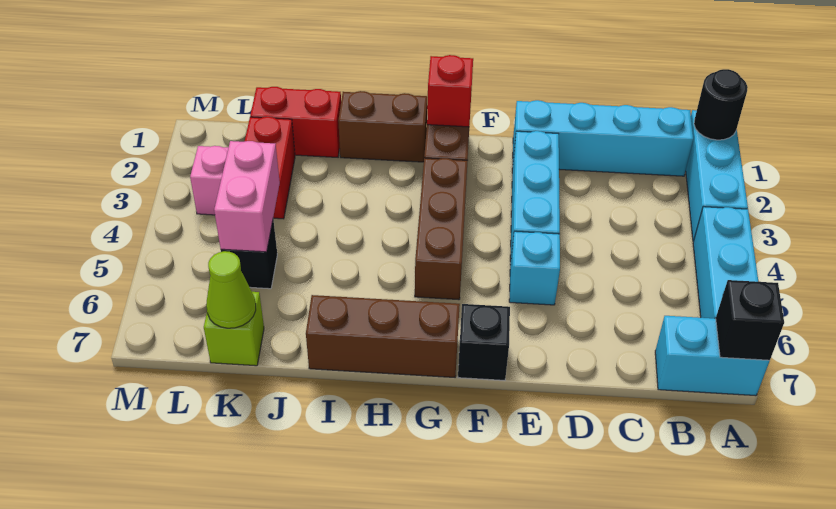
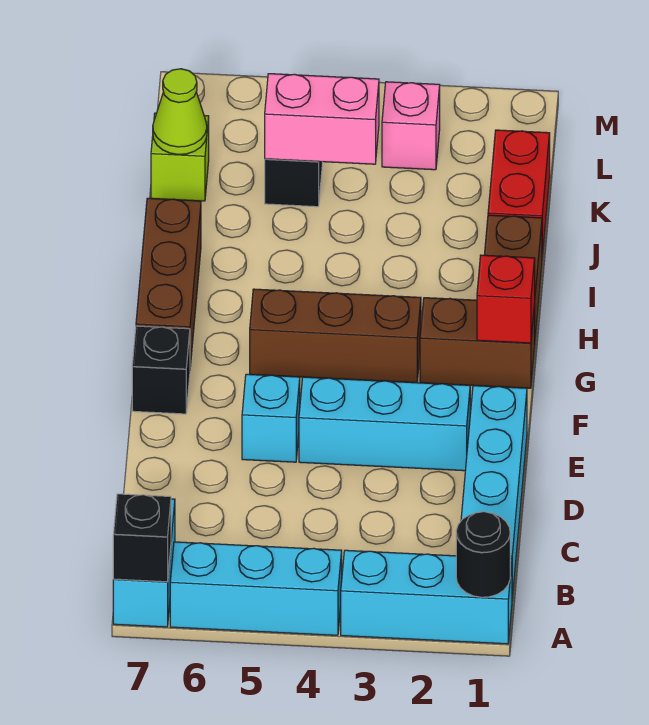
red 1x2 brick [245,117,295,219] -> none

